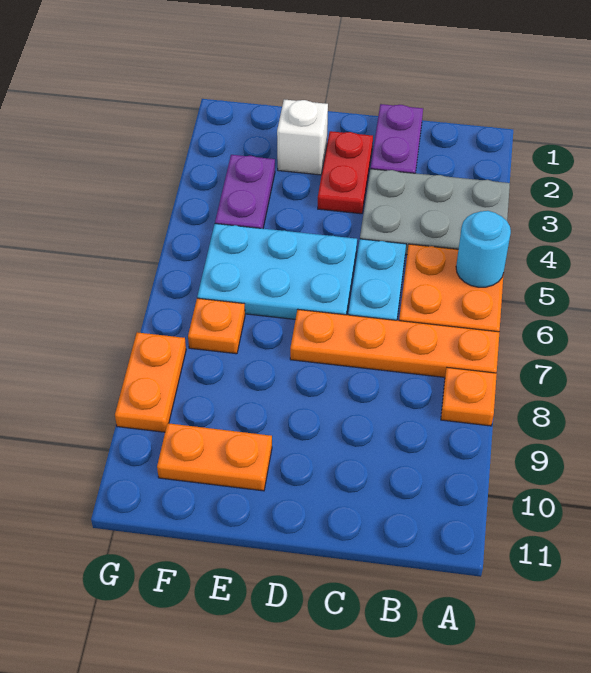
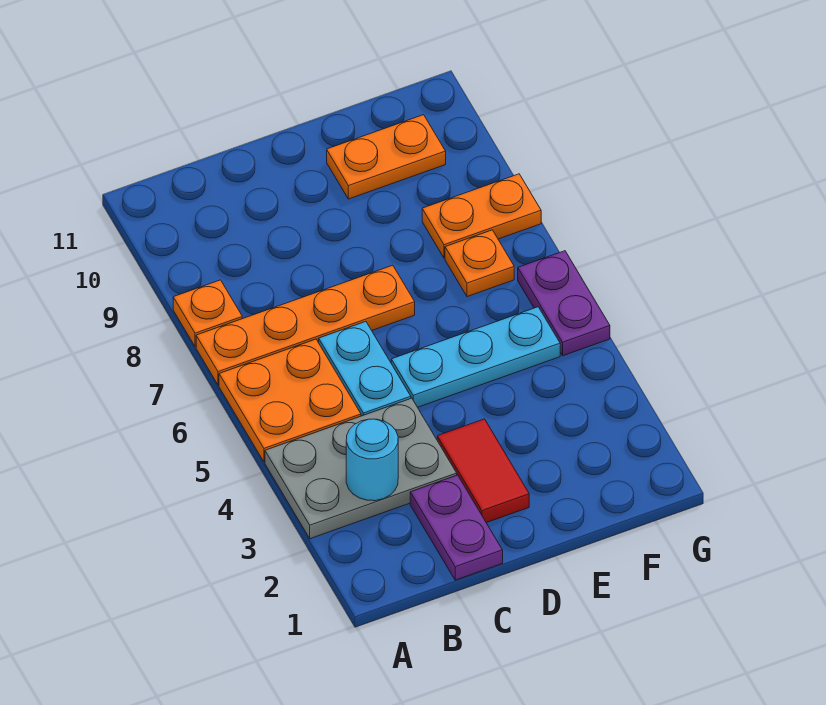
cyan 1x1 round brick [456,211,511,287] -> cyan 1x1 round brick moved to [346,419,398,501]
red 1x2 plate [318,131,373,214] -> red 1x2 tile [437,419,529,523]
cyan 2x3 plate [197,224,357,319] -> cyan 1x3 plate [391,307,560,407]
white 1x1 brick [277,99,328,175] -> none
purple 1x2 plate [215,155,275,229] -> purple 1x2 plate moved to [518,251,610,356]
orange 1x2 plate [115,332,186,432] -> orange 1x2 plate turned to [422,174,541,258]

